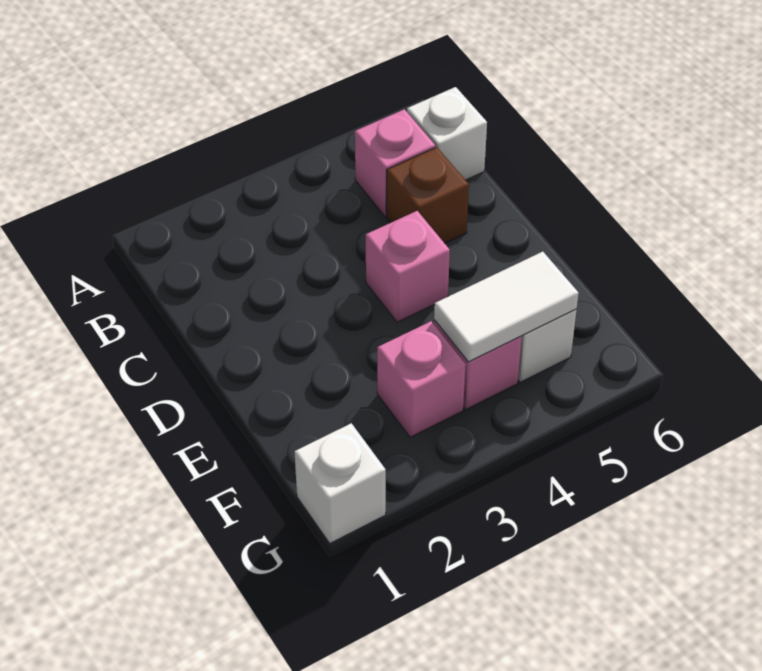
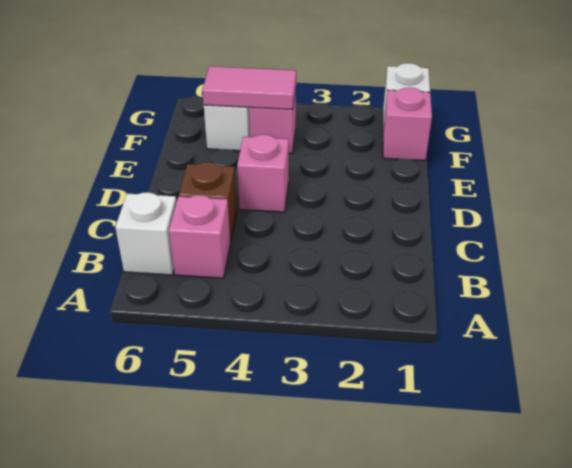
pink 1x1 brick [377,321,466,437] -> pink 1x1 brick moved to [383,87,432,161]
white 1x2 tile [434,252,579,362] -> pink 1x2 tile [202,66,296,110]

